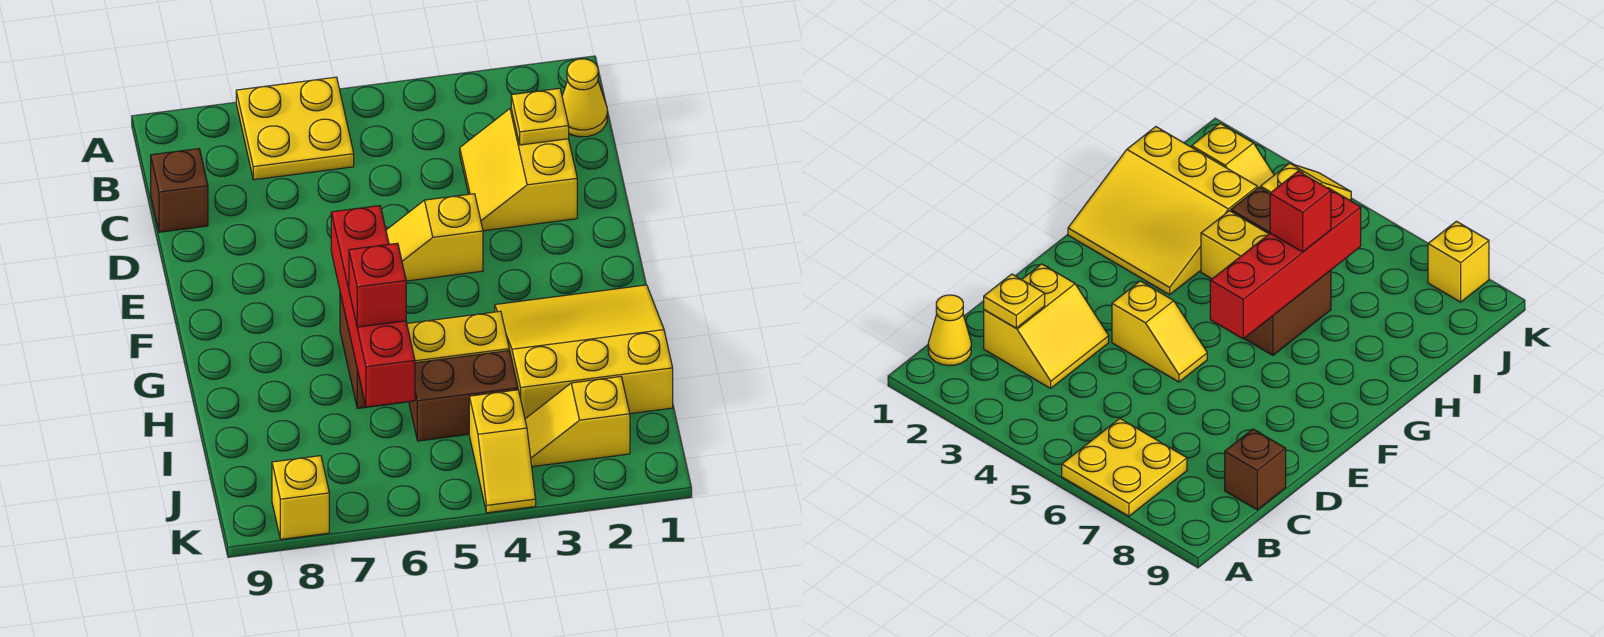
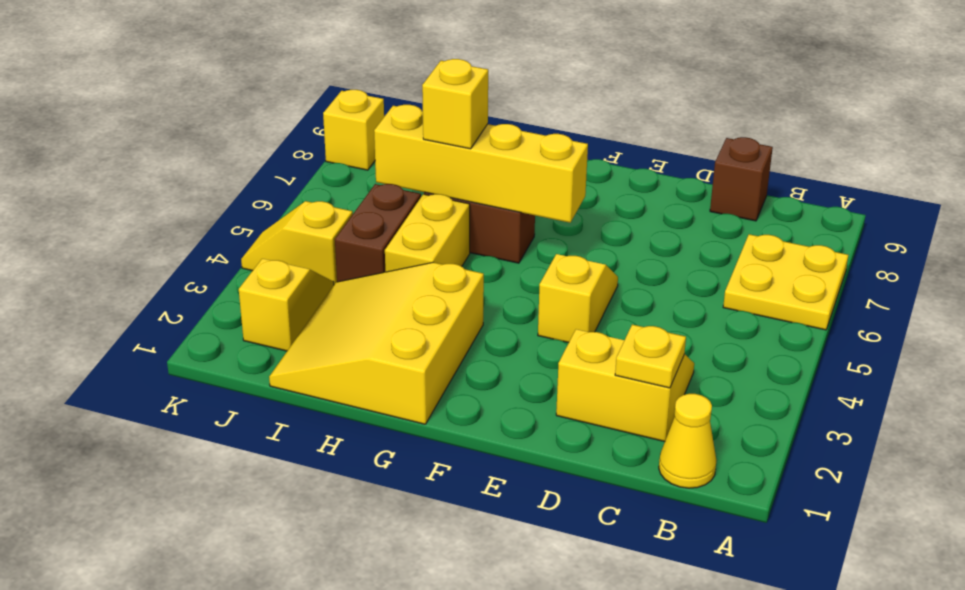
red 1x4 brick [331,206,415,407] -> yellow 1x4 brick [374,105,588,223]
yellow 3x3 slope [495,285,673,419] -> yellow 3x3 slope turned to [269,262,484,424]
red 1x1 brick [349,243,406,327] -> yellow 1x1 brick [422,59,488,149]

